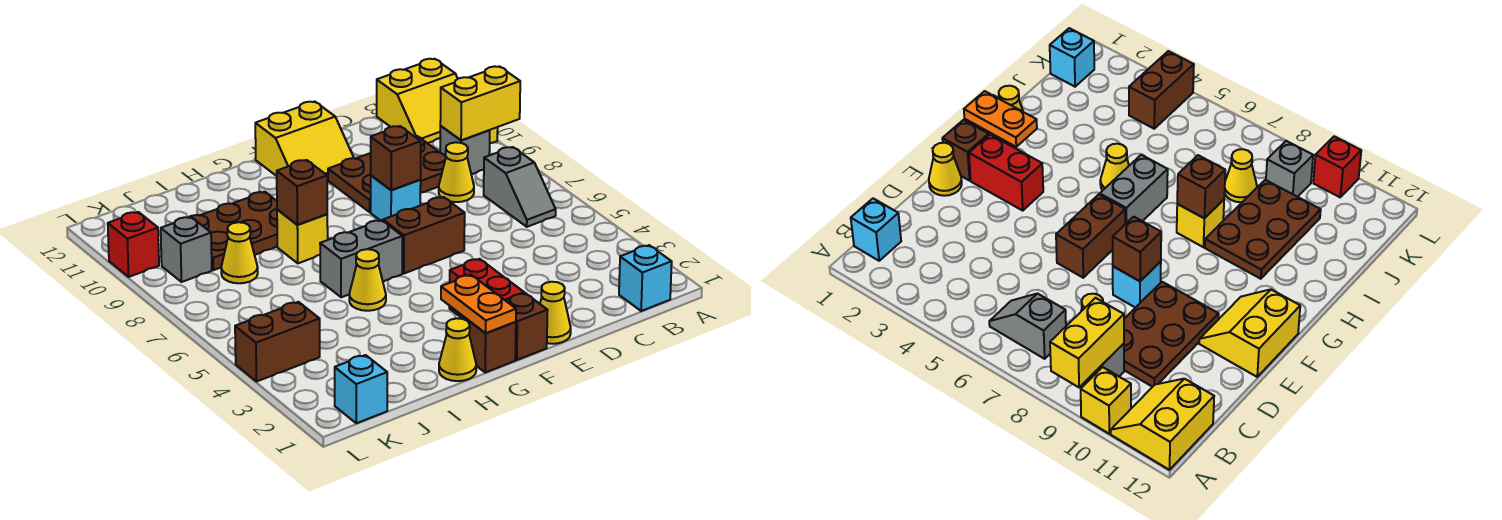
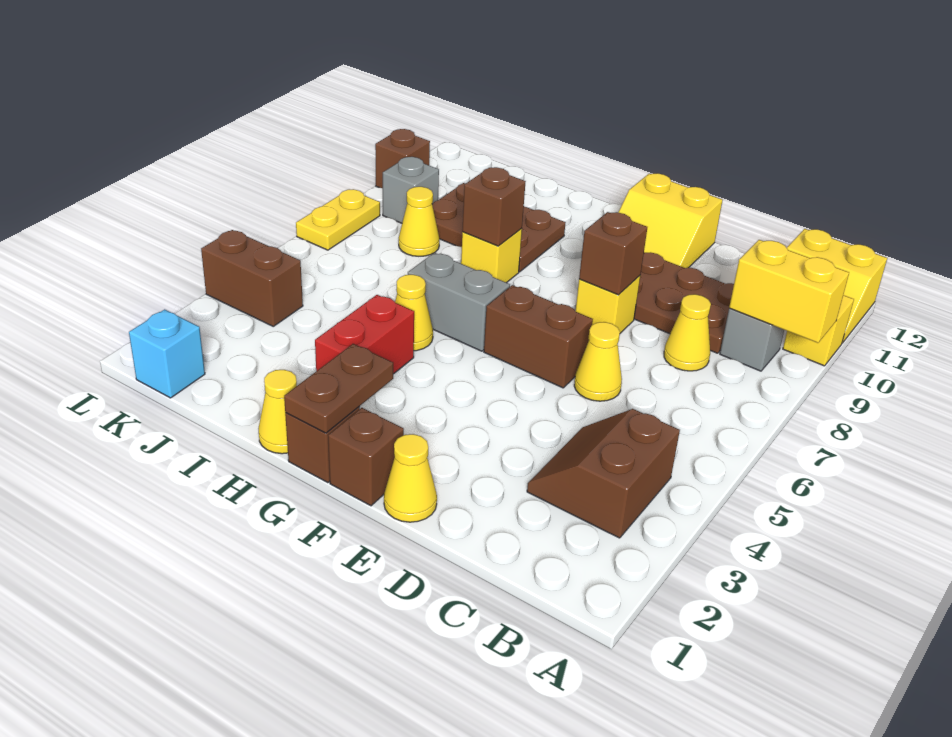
cyan 1x1 brick [619,245,672,311] -> none
none -> brown 2x2 slope [527,409,680,538]
grey 1x2 slope [484,147,556,227] -> none
none -> yellow 1x1 cone [574,322,622,401]
cyan 1x1 brick [371,176,421,221] -> yellow 1x1 brick [575,276,640,333]
red 1x2 brick [449,259,524,319] -> red 1x2 brick moved to [315,295,414,374]
orange 1x2 plate [441,275,516,333] -> brown 1x2 plate [284,344,393,433]
none -> yellow 1x2 plate [296,189,380,250]
red 1x1 brick [108,212,159,277] -> brown 1x1 brick [375,129,430,188]

